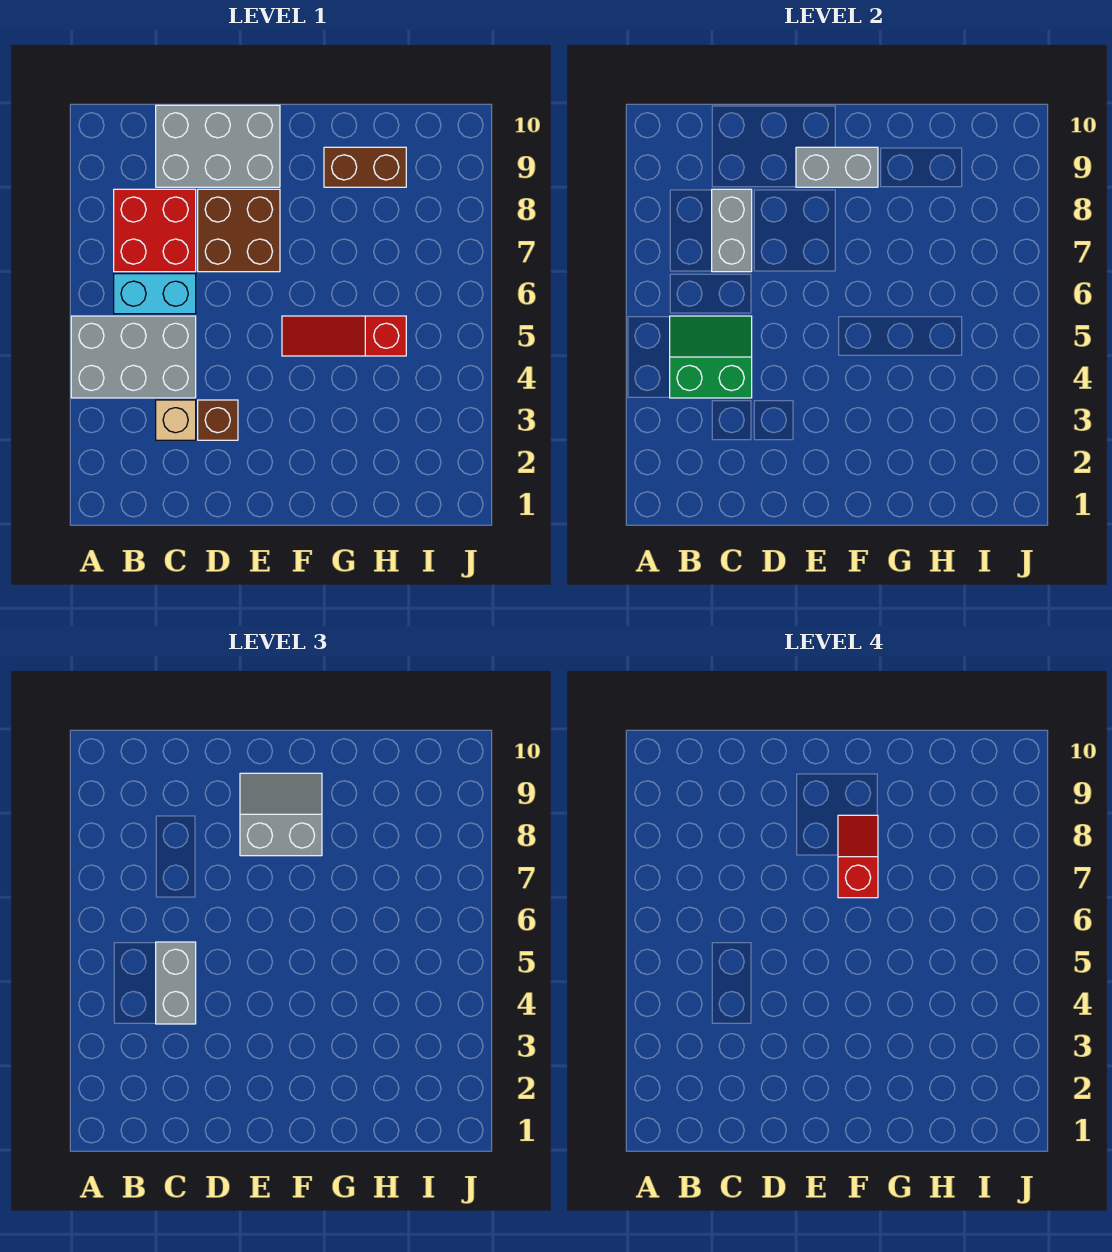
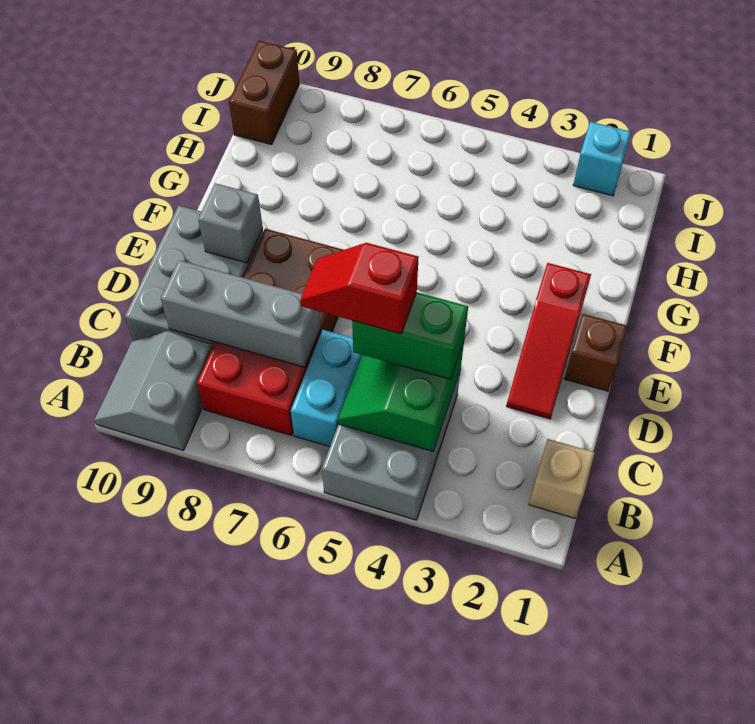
tan 1x1 brick [156,400,196,440] -> tan 1x1 brick moved to [529,439,595,518]
grey 1x2 brick [156,942,196,1024] -> green 1x2 brick [352,292,468,379]
grey 1x2 brick [712,189,752,272] -> grey 1x3 brick [161,260,320,367]
brown 1x1 brick [198,400,238,440] -> brown 1x1 brick moved to [564,314,628,391]
grey 2x2 slope [240,773,322,856] -> grey 2x2 slope moved to [94,331,213,451]
grey 1x2 brick [796,147,878,187] -> grey 1x1 brick [198,183,263,263]
red 1x3 slope [282,316,406,356] -> red 1x3 slope moved to [507,263,591,419]
red 1x2 slope [838,815,878,898] -> red 1x2 slope moved to [300,243,419,334]
brown 1x2 brick [324,147,406,187] -> brown 1x2 brick moved to [229,41,299,145]
none -> cyan 1x1 brick [573,122,631,196]

